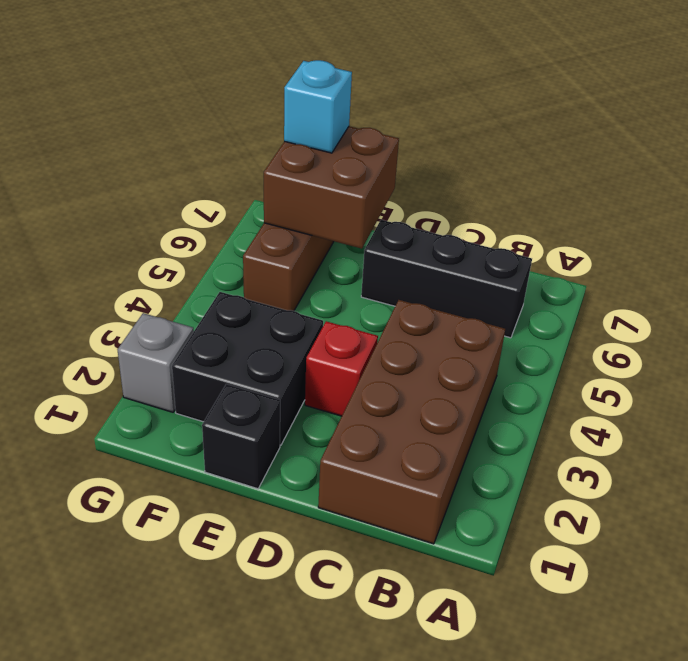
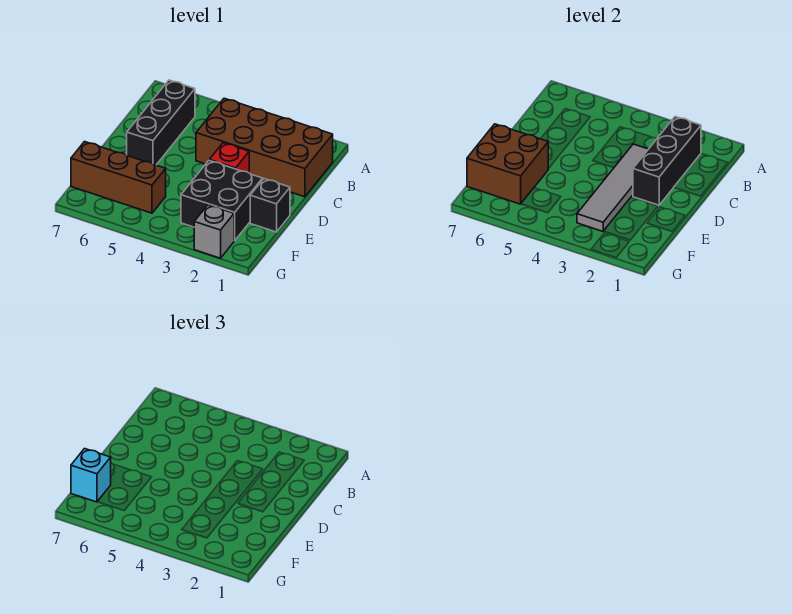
none -> black 1x3 brick [633,117,701,205]
none -> grey 1x4 tile [577,144,648,231]

